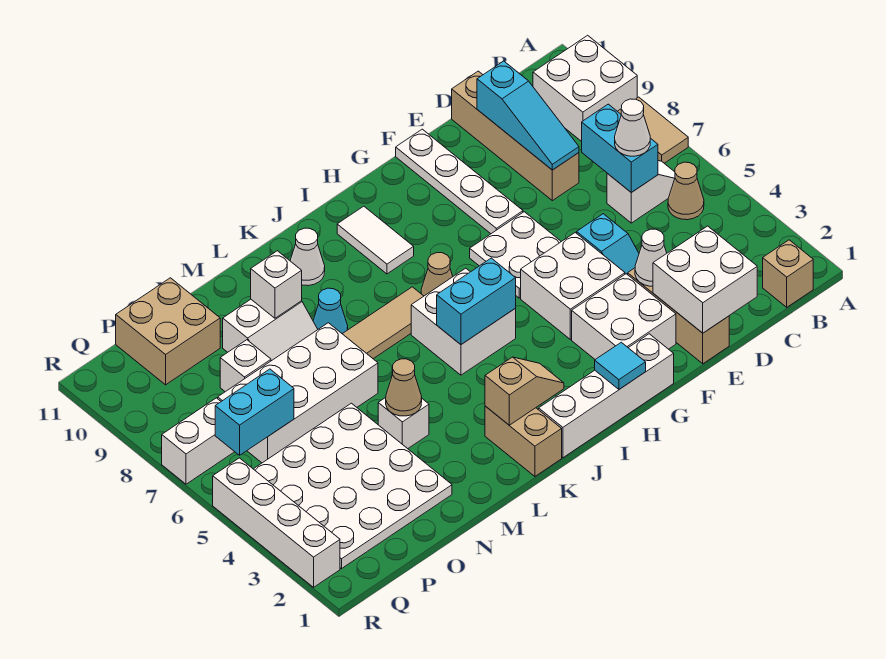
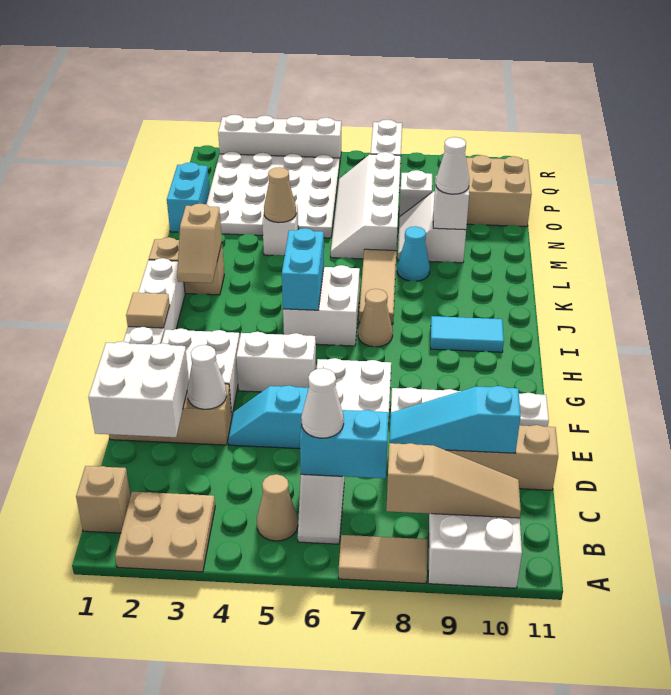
none -> tan 2x2 plate [115,492,215,572]
none -> tan 1x3 slope [386,443,521,518]
white 2x2 brick [521,233,625,339] -> white 1x2 brick [236,332,316,392]
cyan 1x1 tile [595,342,646,389] -> tan 1x1 tile [126,293,170,328]
white 1x2 tile [337,206,414,274] -> cyan 1x2 tile [431,316,504,352]
white 1x1 cone [290,228,325,286] -> white 1x1 cone moved to [436,137,469,194]
white 2x4 brick [218,323,378,463] -> white 2x4 slope [331,152,401,259]
cyan 1x2 brick [215,369,294,455] -> cyan 1x2 brick moved to [167,162,210,232]

